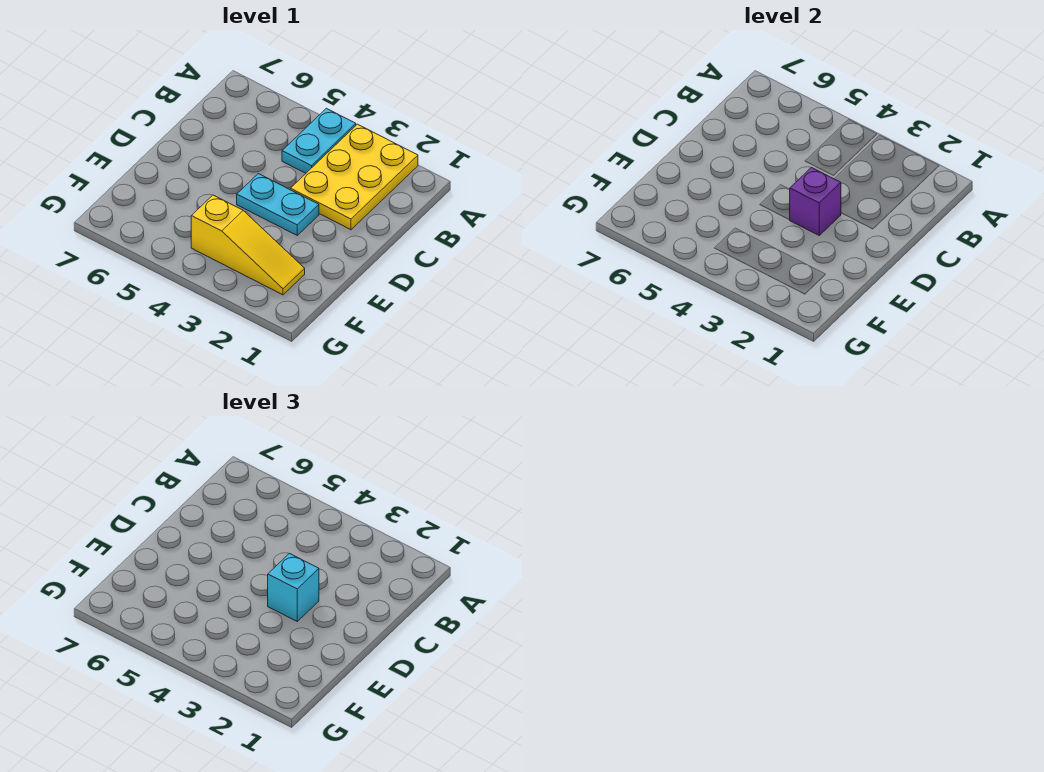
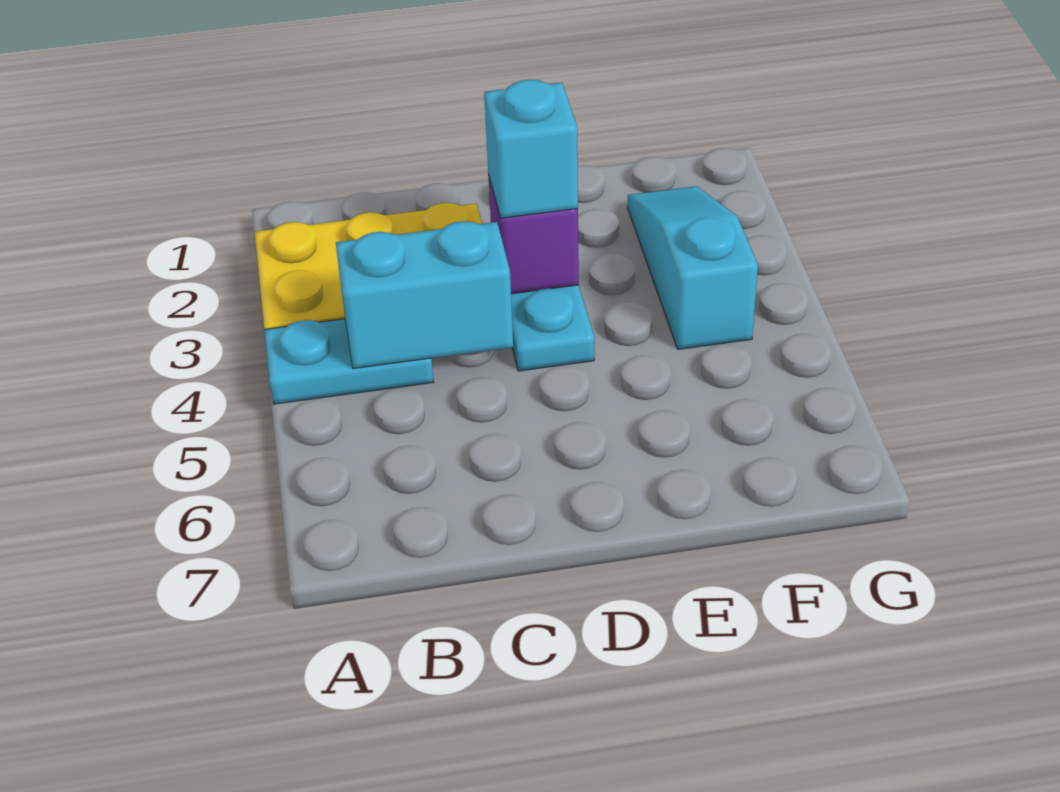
none -> cyan 1x2 brick [336,221,513,369]
yellow 1x3 slope [191,195,305,295] -> cyan 1x3 slope [628,186,758,349]

